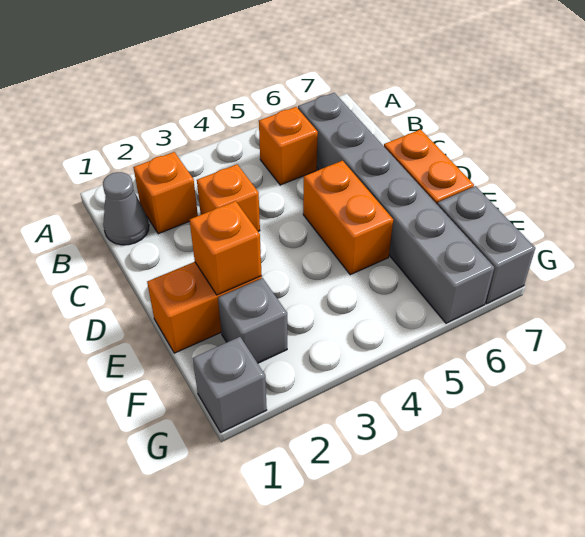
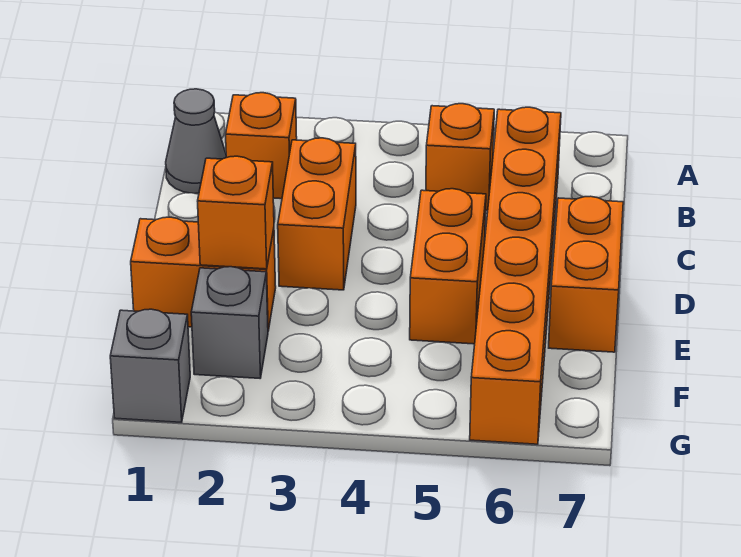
grey 1x6 brick [298,93,494,323] -> orange 1x6 brick [470,107,561,444]
orange 1x1 brick [197,164,260,232] -> orange 1x2 brick [278,138,356,290]
grey 1x2 brick [437,186,535,304] -> none

